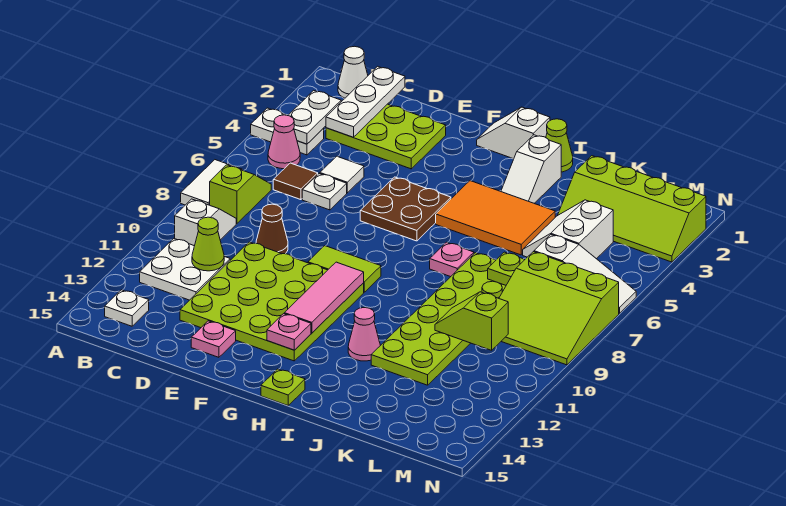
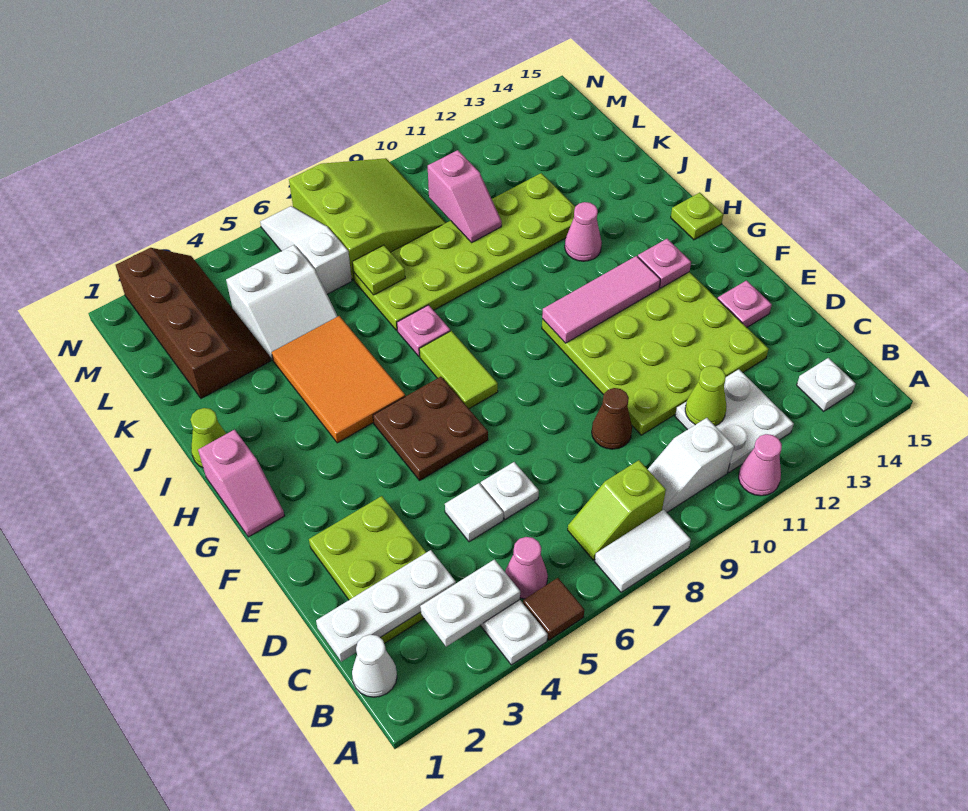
none -> pink 1x1 cone [739,434,782,496]
brown 1x1 tile [273,163,318,200] -> brown 1x1 tile moved to [523,578,584,640]
lime 1x2 tile [308,246,381,292] -> lime 1x2 tile moved to [419,331,498,409]
white 1x2 slope [477,107,550,159] -> pink 1x2 slope [198,430,284,537]
white 1x2 slope [501,135,561,203] -> none
lime 2x4 slope [558,156,706,262] -> brown 2x4 slope [116,248,271,398]
lime 1x2 slope [435,292,508,350] -> pink 1x2 slope [428,150,502,242]

